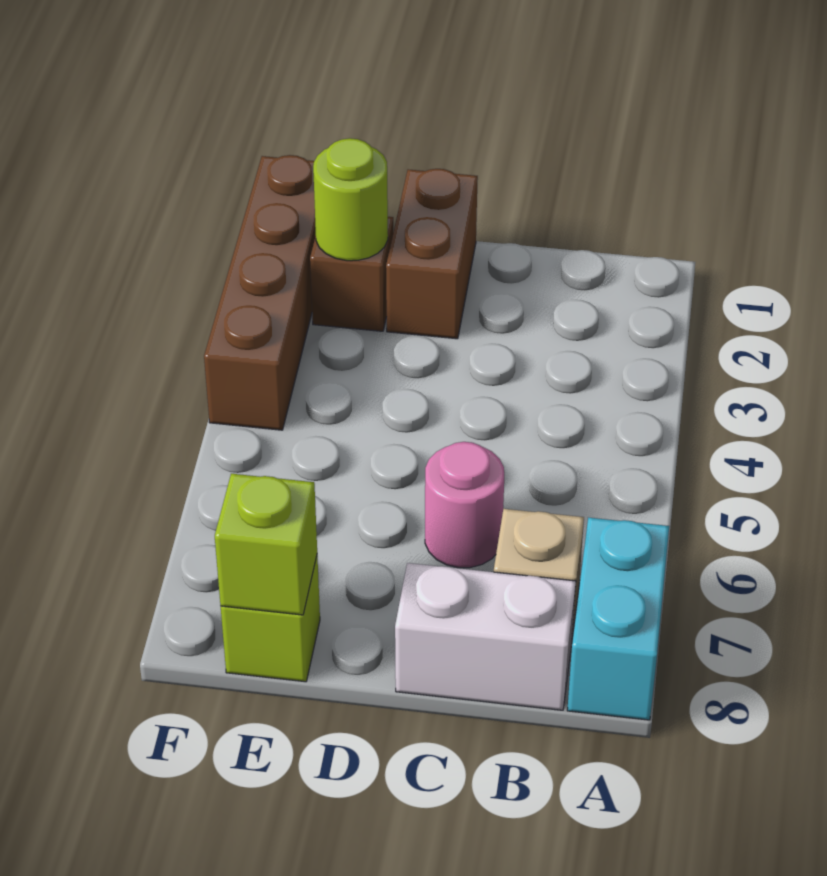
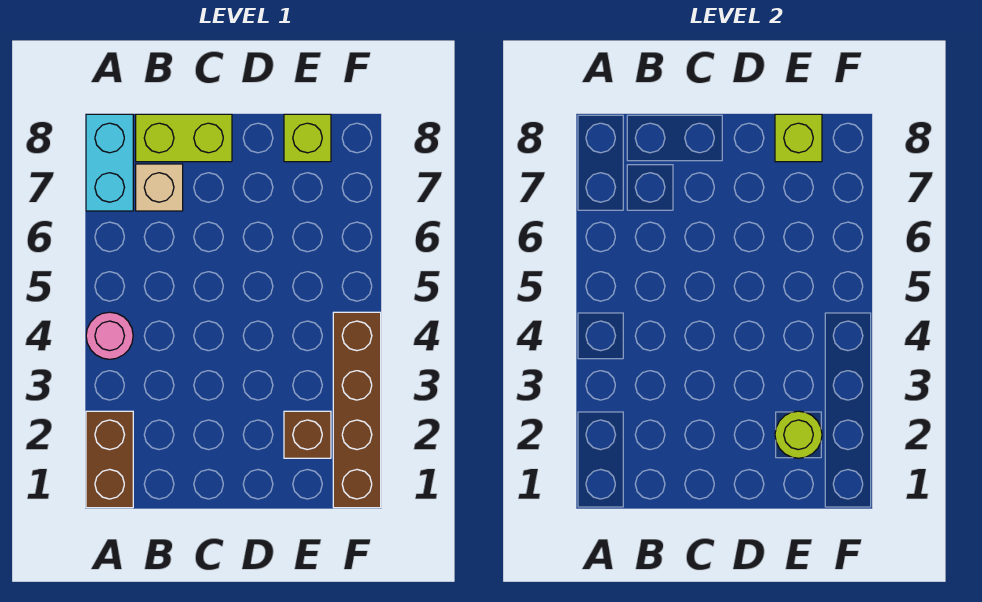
white 1x2 brick [395,563,576,710] -> lime 1x2 brick [136,114,232,162]
pink 1x1 round brick [425,442,504,568] -> pink 1x1 round brick moved to [86,312,133,359]
brown 1x2 brick [386,169,478,339] -> brown 1x2 brick moved to [86,411,133,508]

